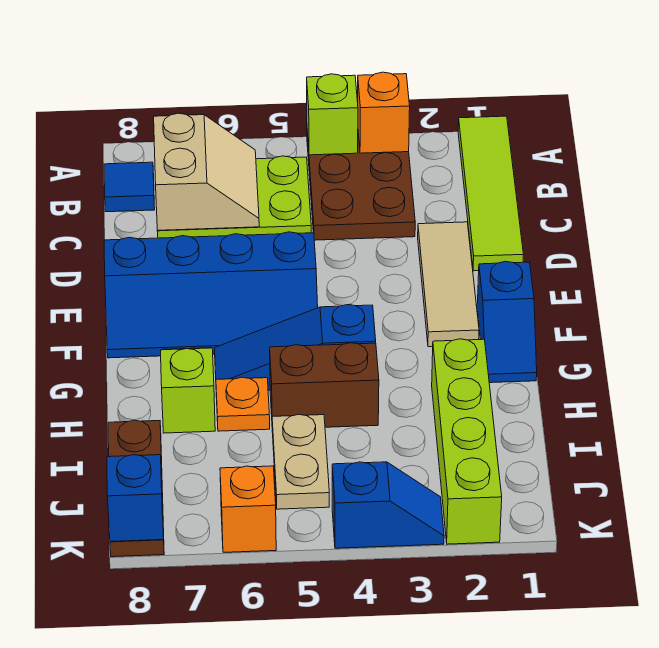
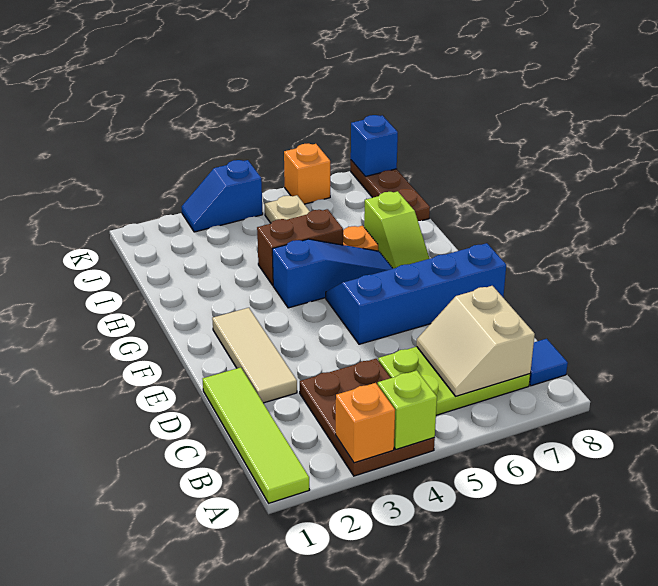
blue 1x2 slope [477,261,537,383] -> none
lime 1x4 brick [432,339,502,544] -> none

